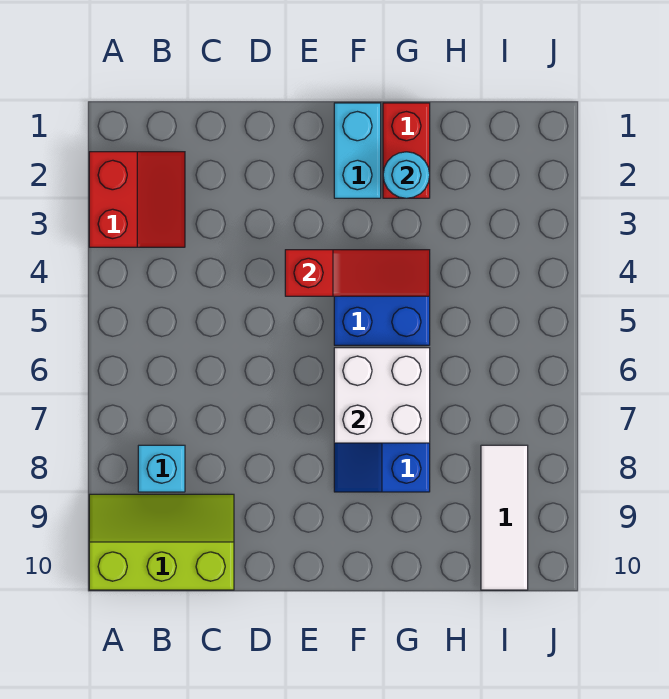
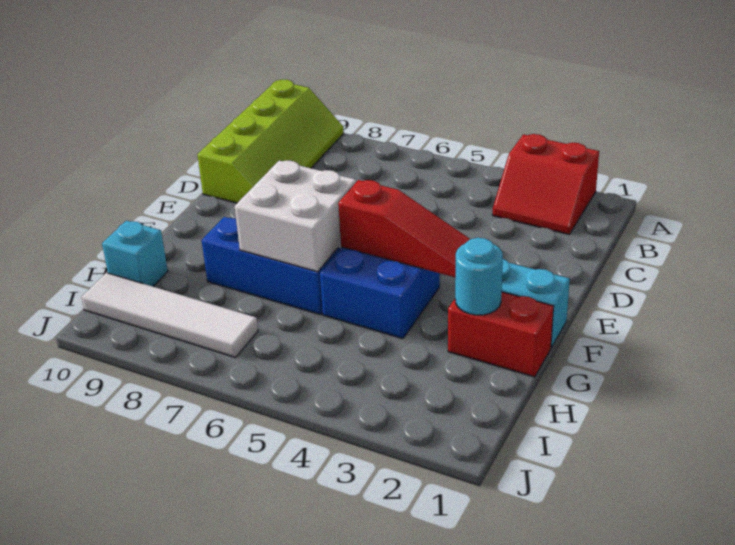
lime 2x3 slope [89,494,234,590] -> lime 2x4 slope [197,79,344,203]
cyan 1x1 brick [138,445,185,492] -> cyan 1x1 brick moved to [102,221,168,286]
red 1x3 slope [285,250,430,296] -> red 1x3 slope turned to [338,180,470,278]
white 1x3 tile [481,445,528,590] -> white 1x4 tile [82,273,258,358]

